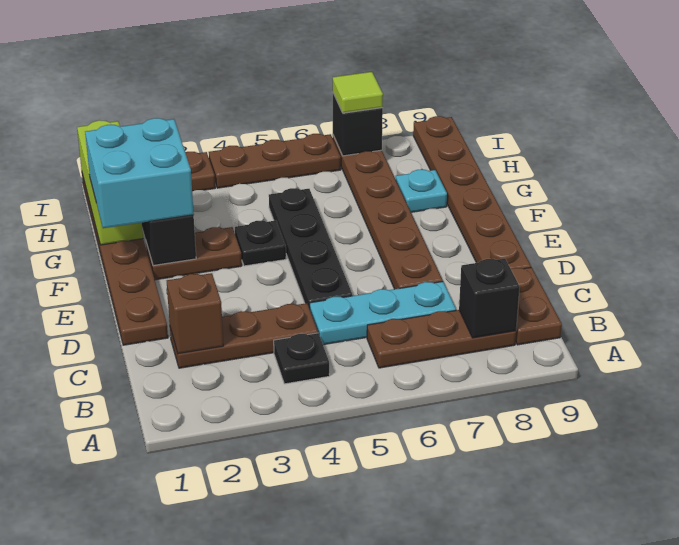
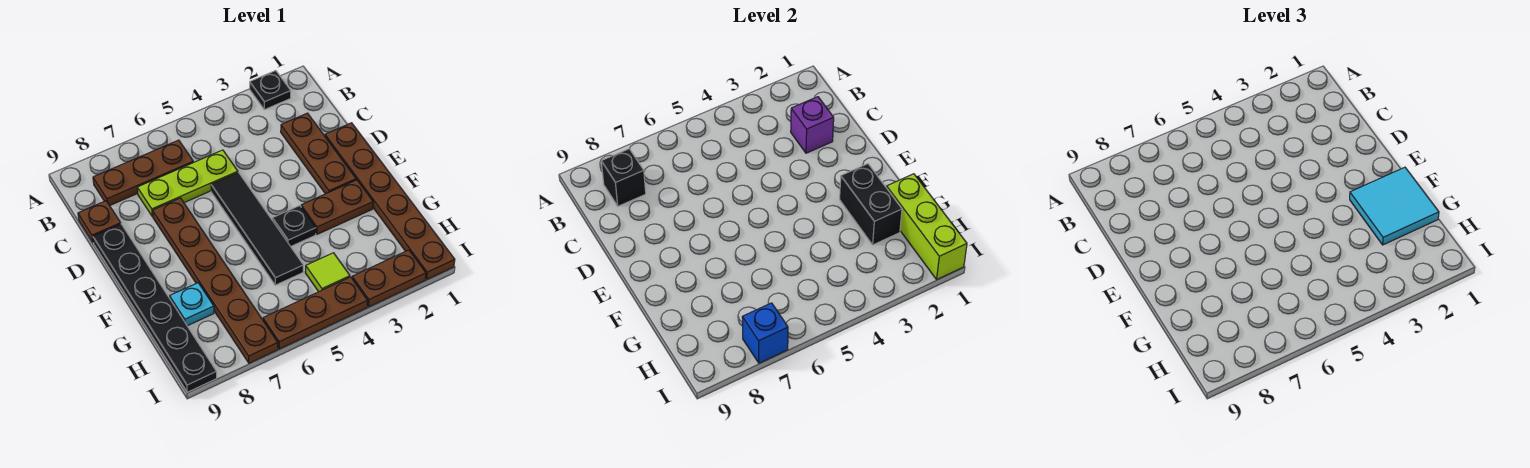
black 1x1 plate [274,333,330,384] -> black 1x1 plate moved to [250,71,291,110]
brown 1x2 plate [511,267,562,345] -> brown 1x1 plate [78,201,121,242]
brown 1x3 plate [170,303,318,368] -> brown 1x3 plate turned to [281,113,356,194]
brown 1x1 brick [167,273,223,354] -> purple 1x1 brick [791,97,834,153]
cyan 1x3 plate [310,282,456,345] -> lime 1x3 plate [137,150,238,217]
black 1x4 plate [269,188,352,309] -> black 1x4 tile [211,173,303,285]
brown 1x6 plate [413,116,531,269] -> black 1x6 plate [93,224,217,392]
cyan 2x2 brick [85,118,194,228] -> cyan 2x2 tile [1350,167,1439,245]
black 1x1 brick [333,93,383,156] -> blue 1x1 brick [742,303,788,363]
lime 1x1 tile [333,72,383,113] -> lime 1x1 tile moved to [305,253,350,292]

